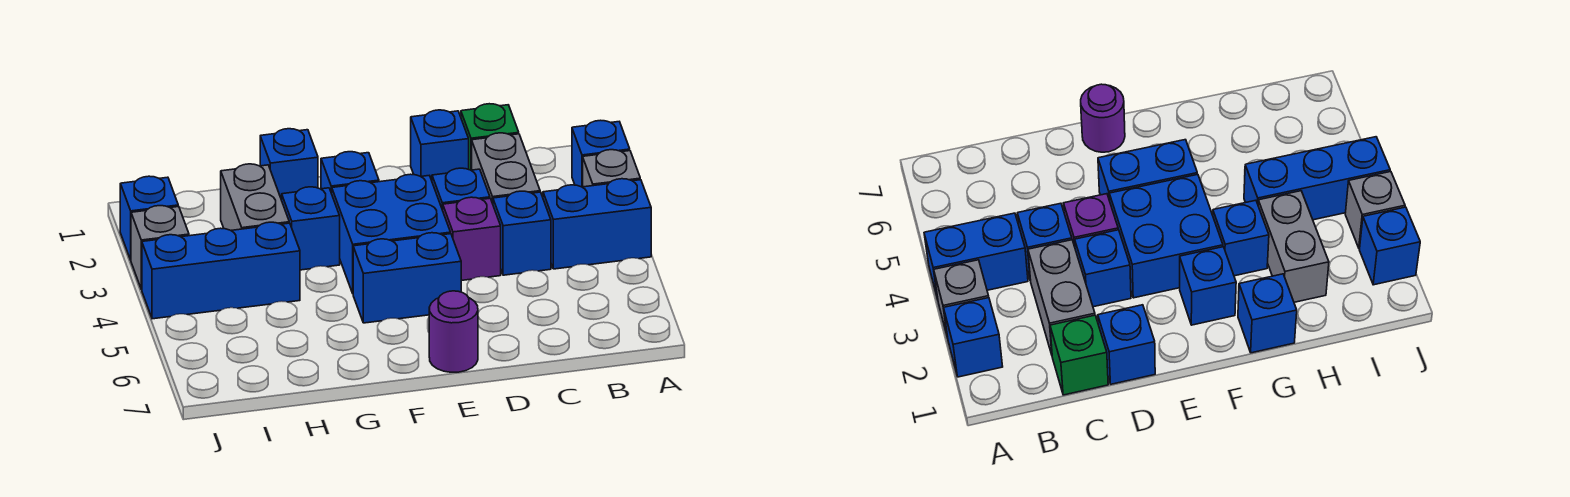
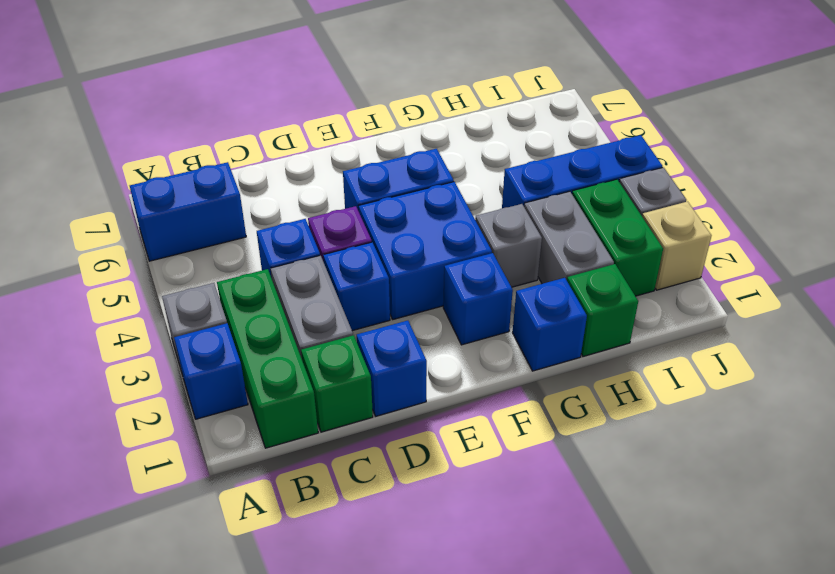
blue 1x2 brick [543,179,651,269] -> blue 1x2 brick moved to [130,162,246,261]
none -> green 1x3 brick [217,269,318,448]
purple 1x1 round brick [429,291,478,372] -> none
blue 1x1 brick [282,187,340,270] -> grey 1x1 brick [475,204,542,287]
none -> green 1x1 brick [567,264,638,356]
none -> green 1x2 brick [572,180,663,296]
blue 1x1 brick [120,176,178,260] -> tan 1x1 brick [642,202,711,290]

